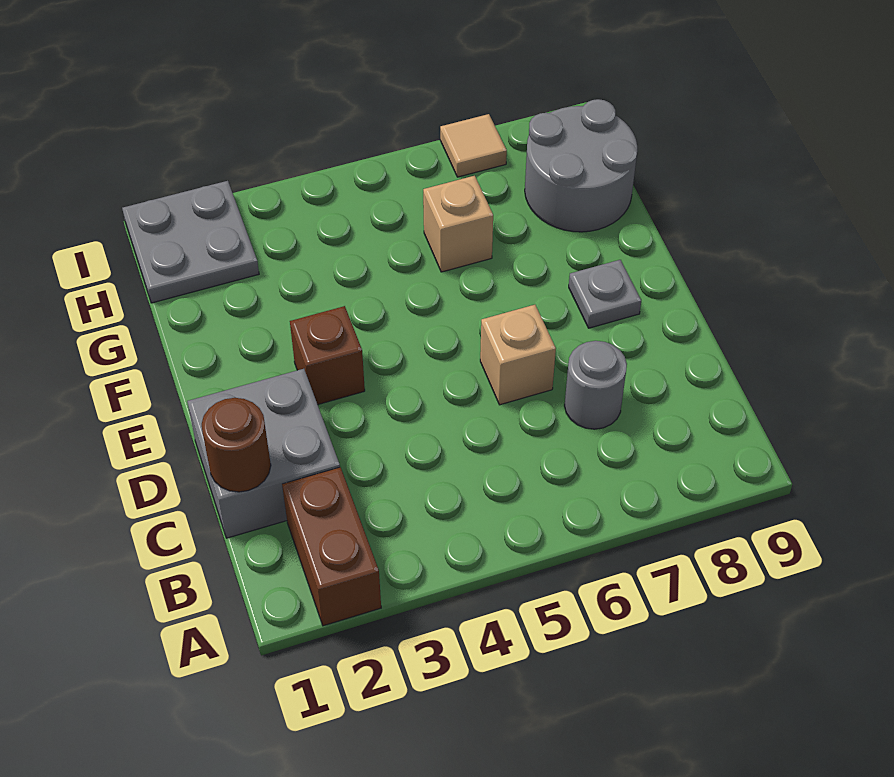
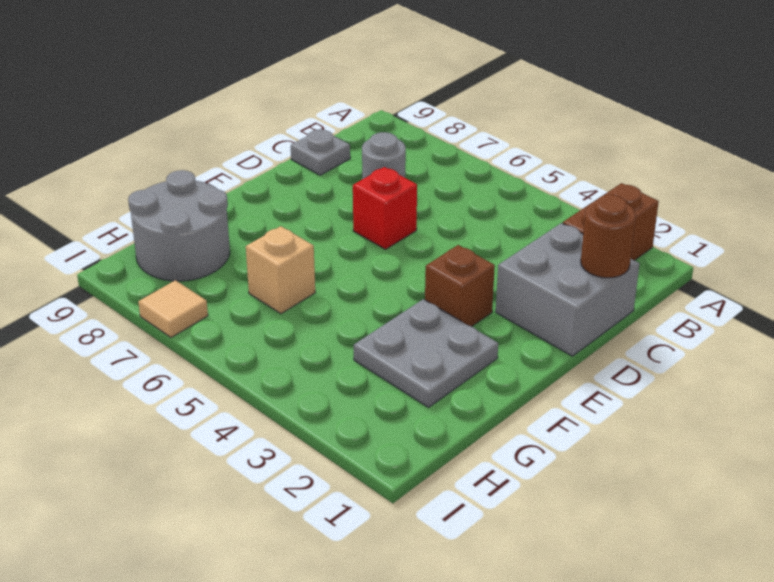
tan 1x1 brick [480,305,556,405] -> red 1x1 brick [353,167,417,249]
grey 1x1 plate [569,260,641,328] -> grey 1x1 plate moved to [291,129,350,175]
grey 2x2 plate [122,181,259,303] -> grey 2x2 plate moved to [354,299,498,407]

